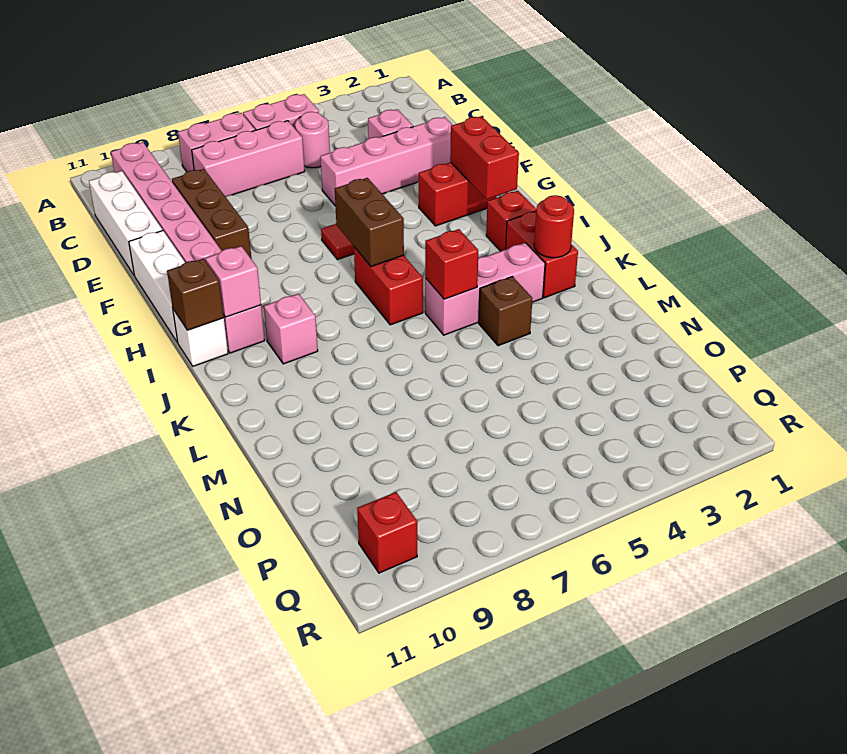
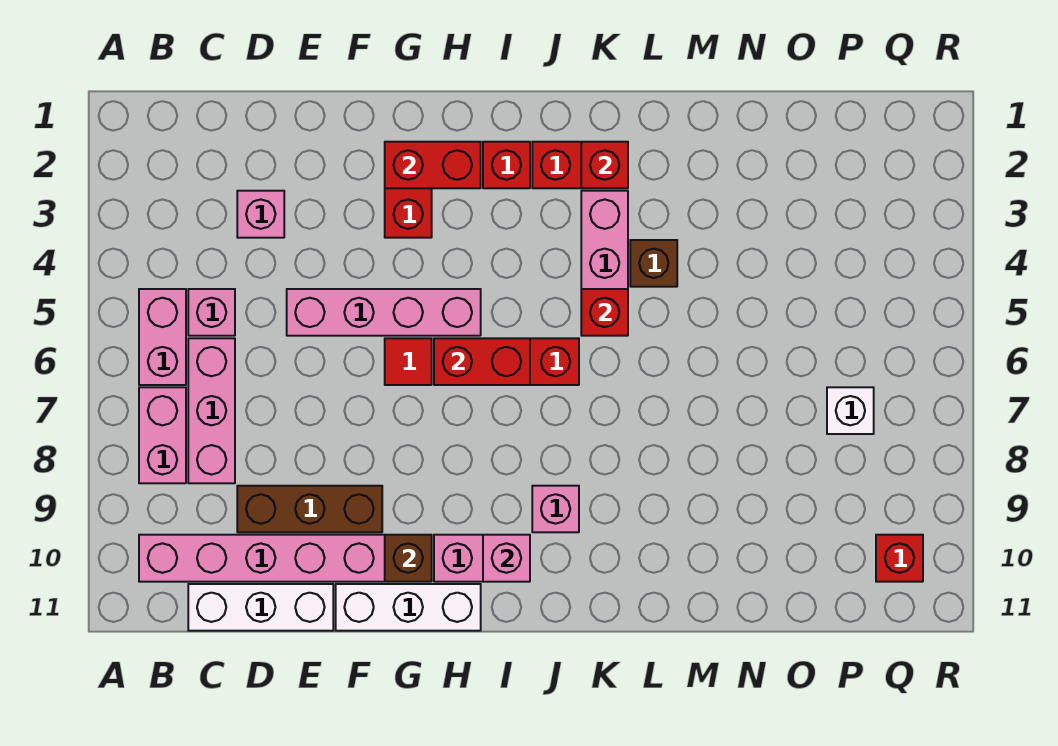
pink 1x1 round brick [295,112,330,168] -> pink 1x1 brick [188,289,235,336]
pink 1x4 brick [320,117,452,205] -> pink 1x4 brick turned to [287,289,481,336]
brown 1x2 brick [335,178,404,267] -> red 1x2 brick [434,338,530,385]
white 1x1 brick [173,309,228,366] -> white 1x1 brick moved to [827,387,874,434]
brown 1x1 brick [167,259,224,330] -> brown 1x1 brick moved to [385,535,432,582]
red 1x1 round brick [534,195,574,258] -> red 1x1 brick [581,142,628,188]

